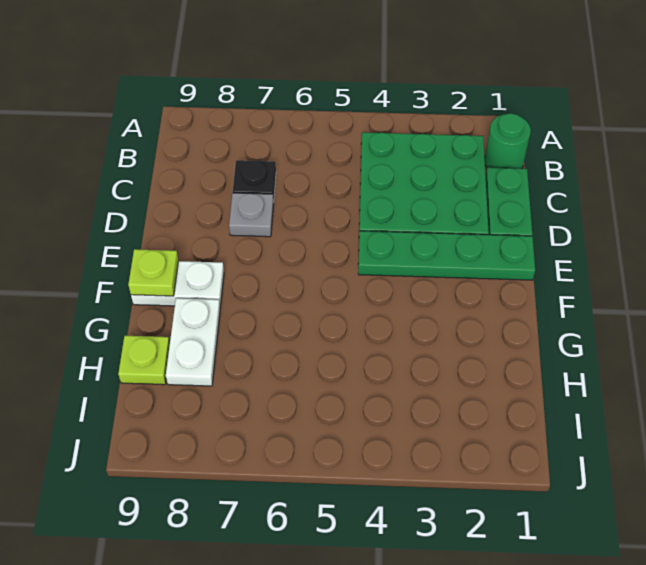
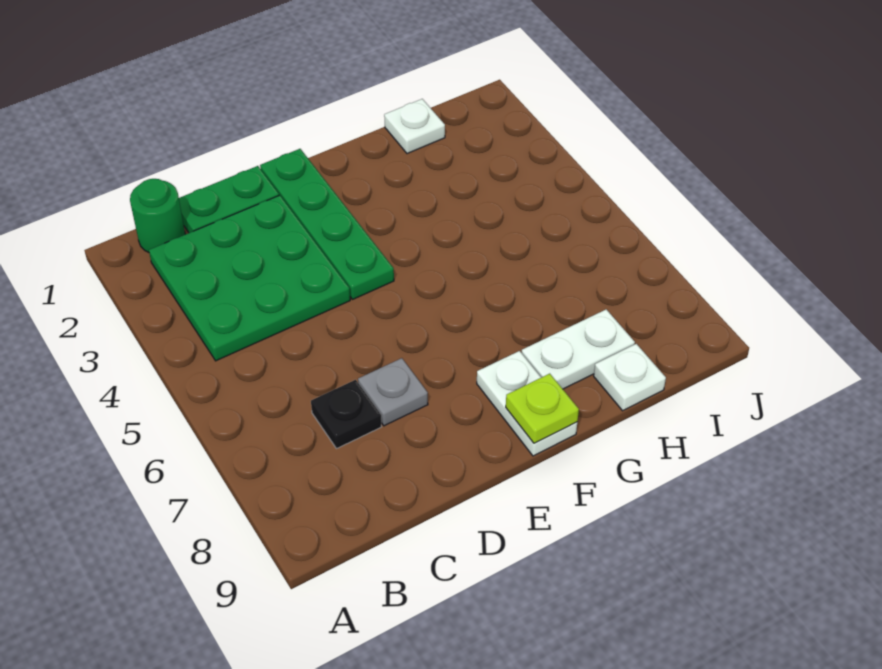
none -> white 1x1 plate [384,99,445,154]
lime 1x1 plate [118,336,170,385] -> white 1x1 plate [594,344,666,411]

